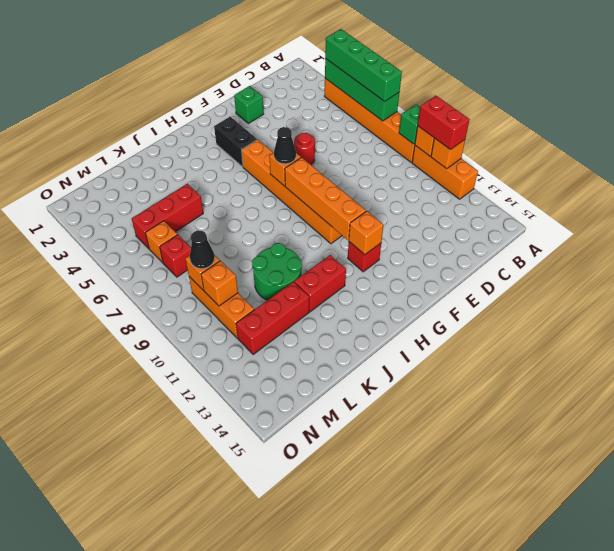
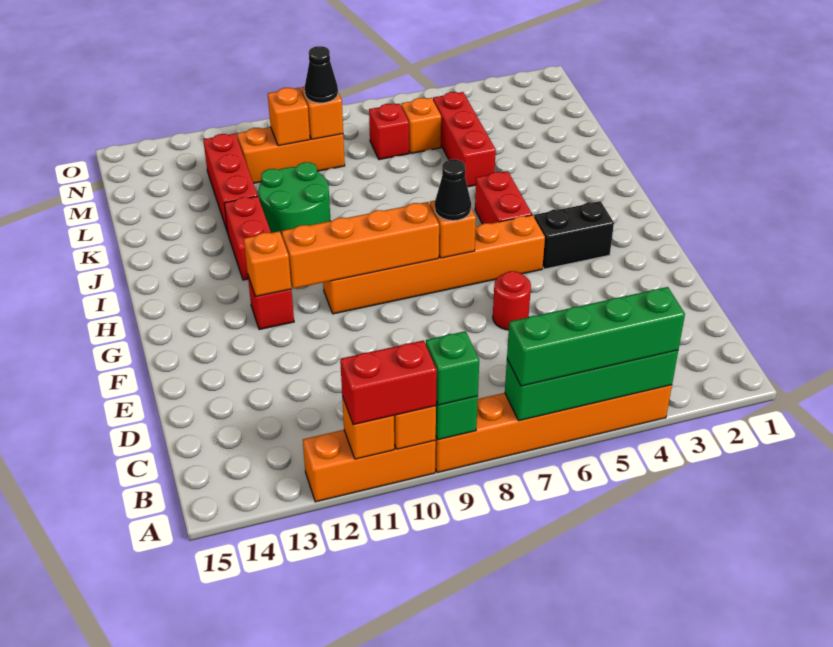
green 1x1 brick [234,86,264,124] -> green 1x1 brick moved to [426,331,479,405]
none -> red 1x2 brick [475,171,532,224]

